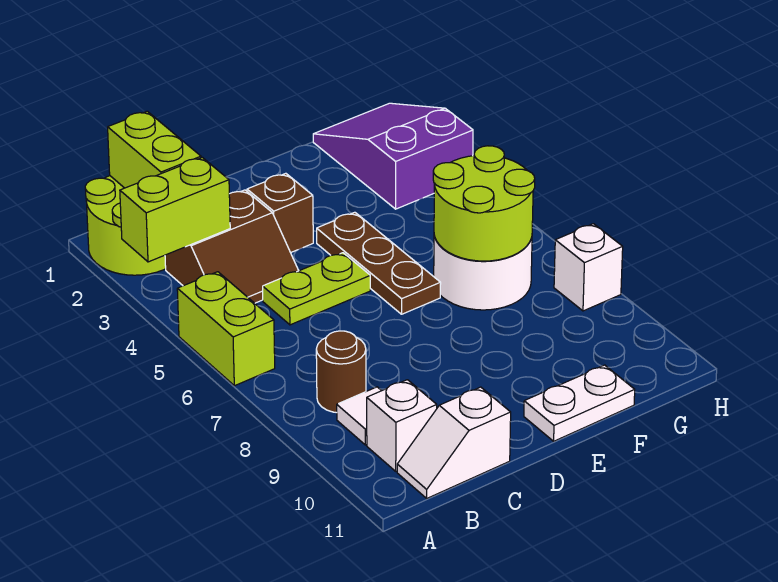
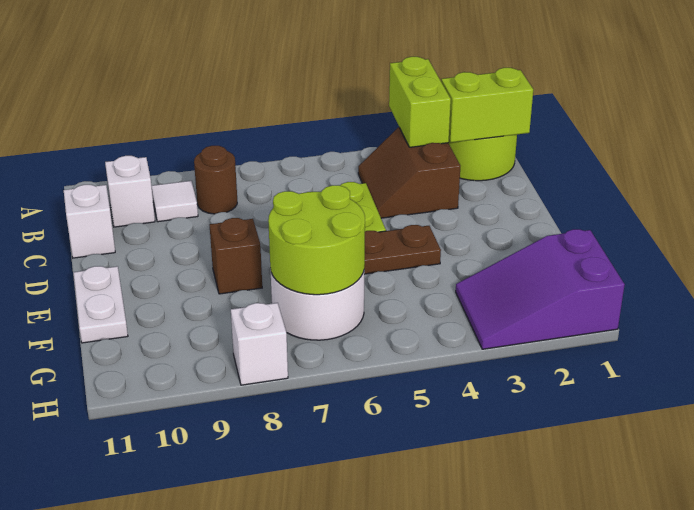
lime 1x2 brick [177,272,275,386] -> none
brown 1x1 brick [247,173,313,253] -> brown 1x1 brick moved to [210,218,262,294]
purple 2x3 slope [313,103,473,209] -> purple 2x3 slope turned to [456,229,625,349]

